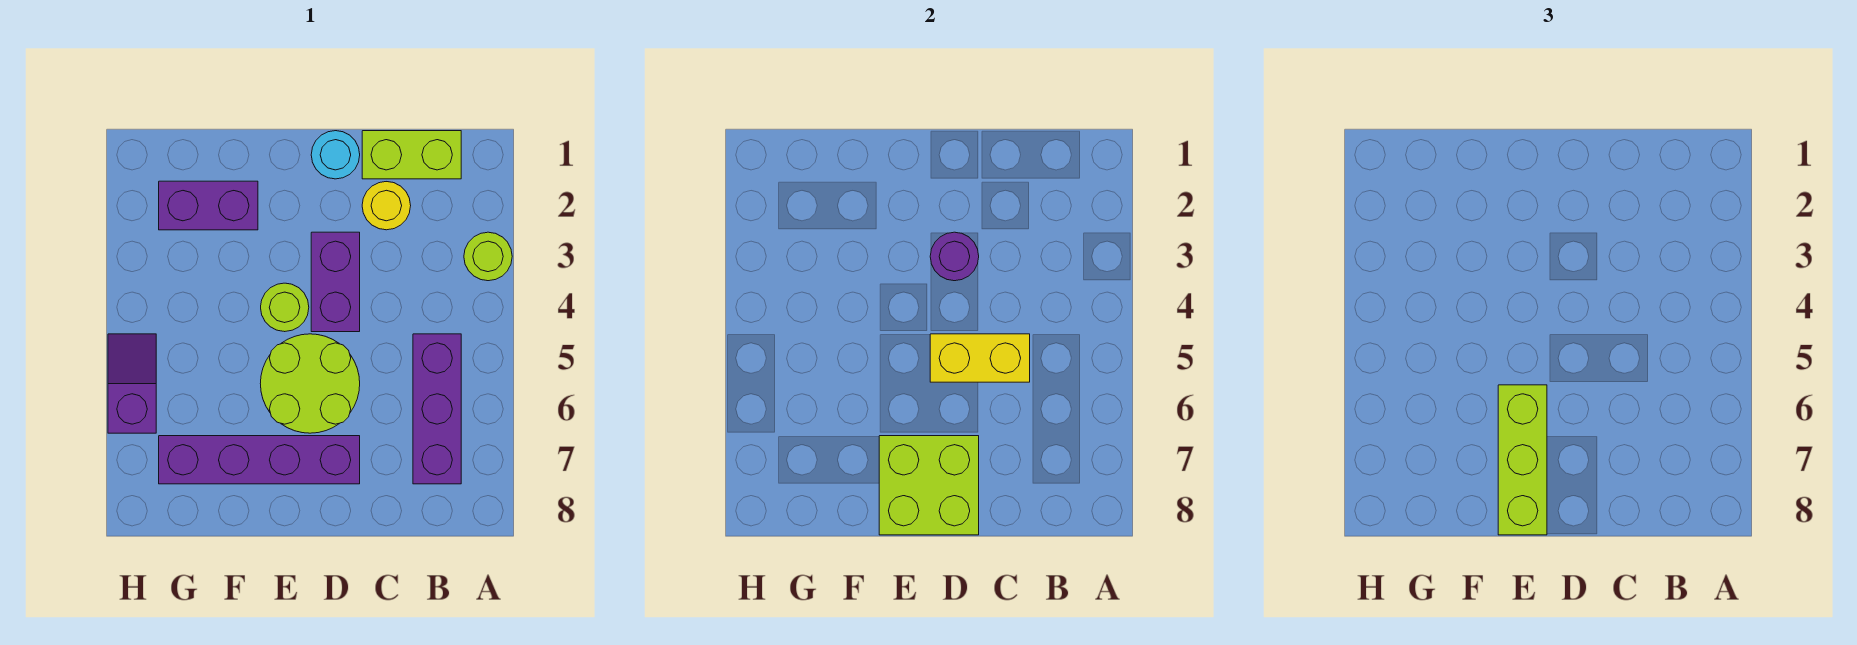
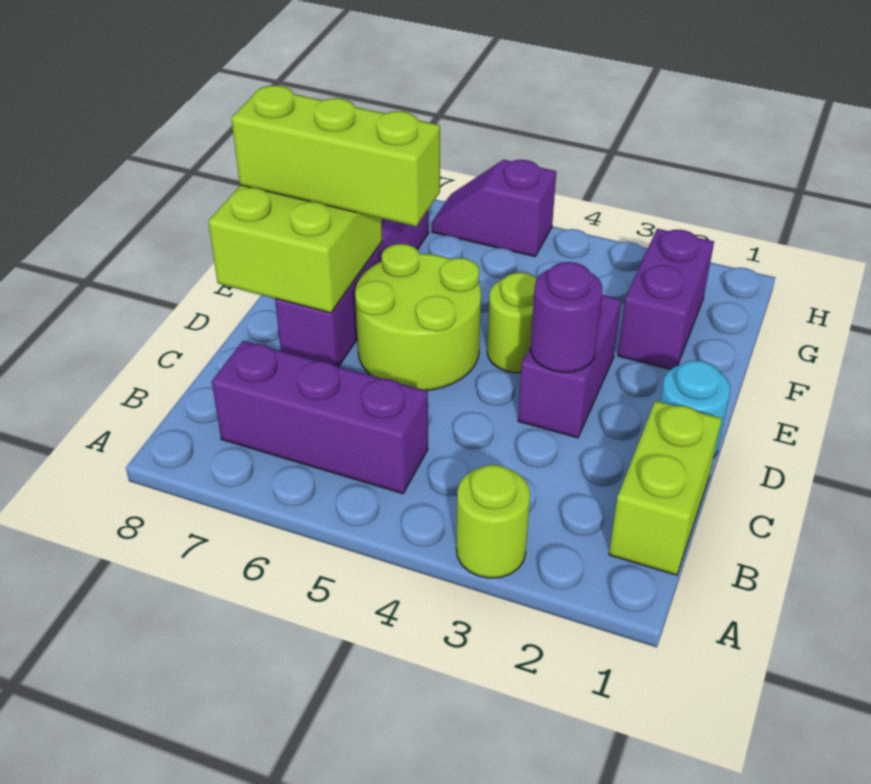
yellow 1x1 round brick [362,182,411,230] -> none
yellow 1x2 brick [930,334,1030,382] -> none
purple 1x2 brick [311,232,360,332] -> purple 1x2 brick turned to [518,295,621,438]
purple 1x2 slope [108,334,156,433] -> purple 1x2 slope turned to [432,160,556,257]

